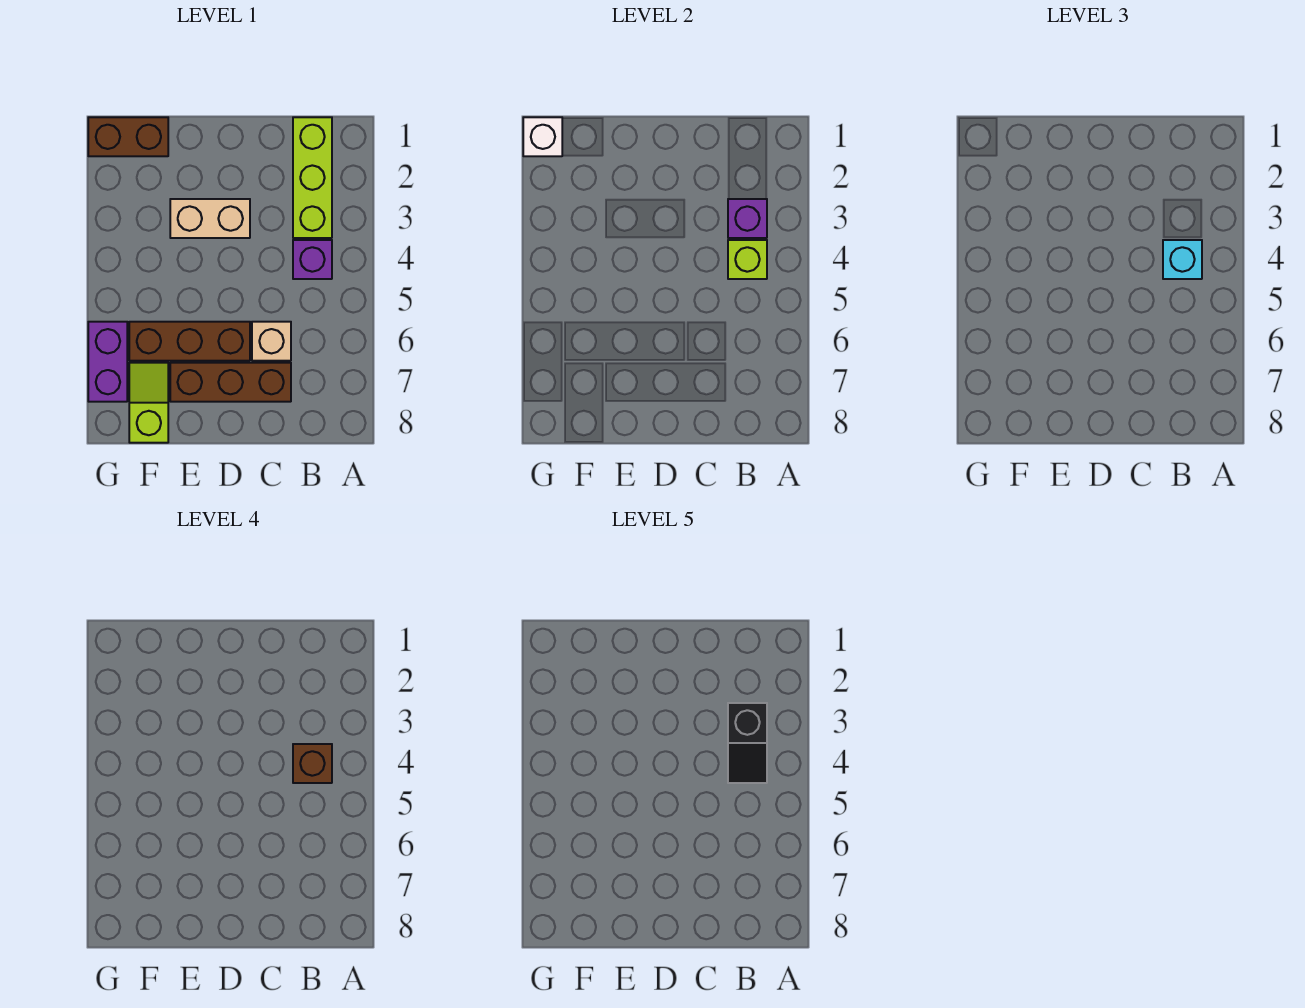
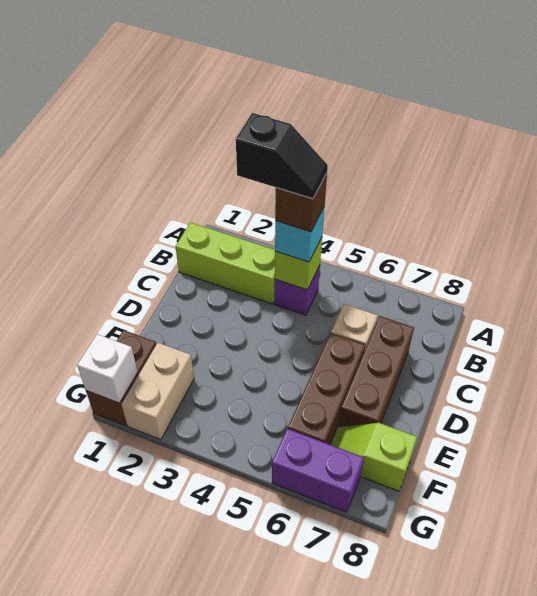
purple 1x1 brick [728,199,767,238] -> none
tan 1x2 brick [170,199,250,238] -> tan 1x2 brick moved to [122,343,194,440]

